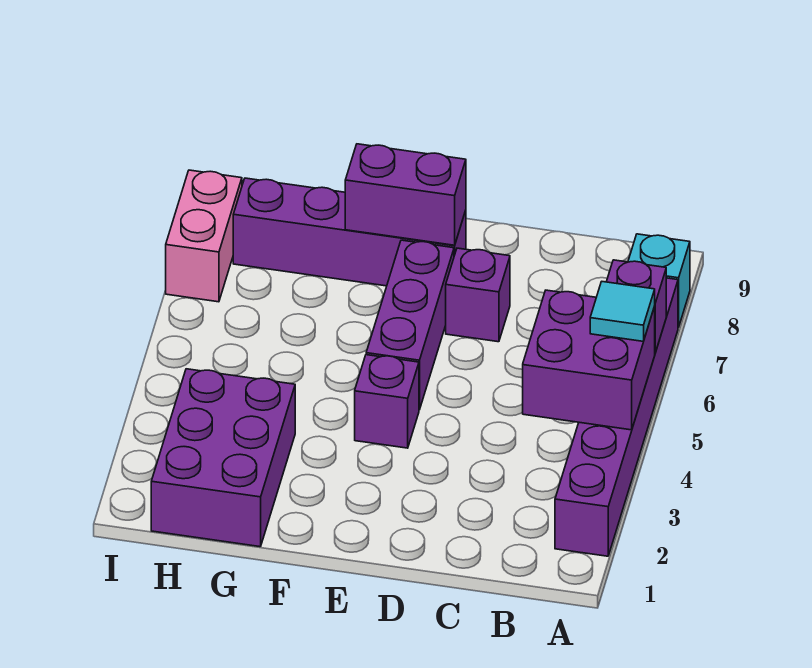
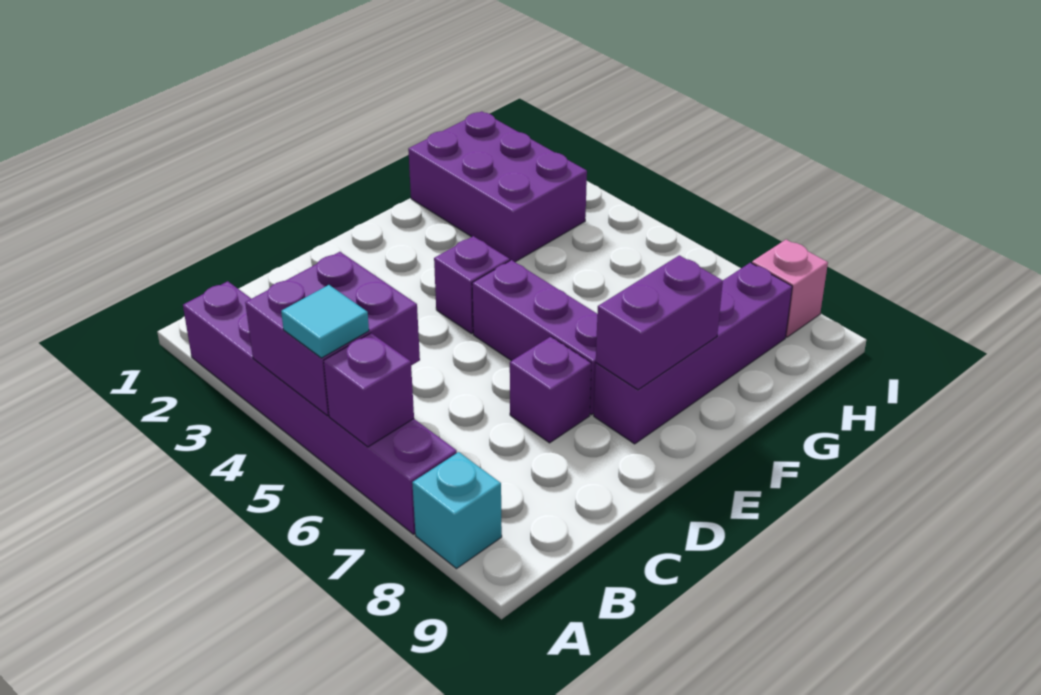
pink 1x2 brick [166,170,242,302] -> pink 1x1 brick [752,240,828,337]

